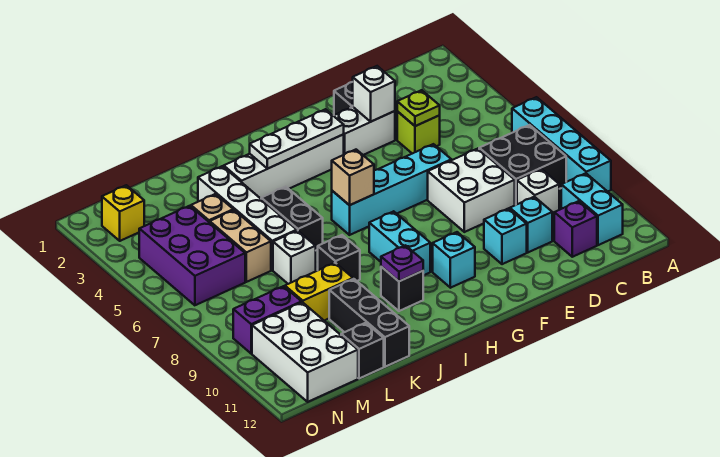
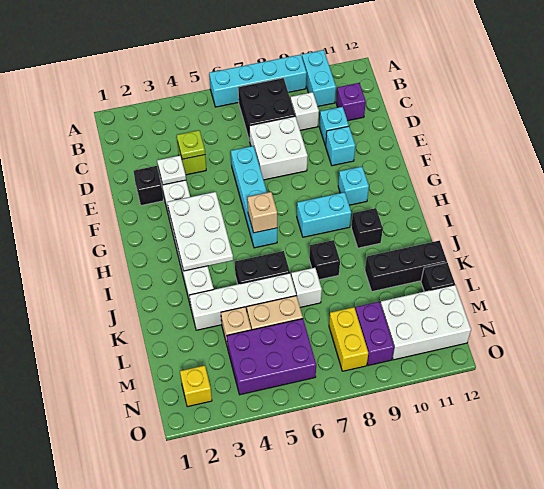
cyan 1x2 brick [561,173,623,245] -> cyan 1x2 brick turned to [302,50,336,106]
white 1x1 brick [353,66,395,122] -> white 1x1 plate [157,156,186,185]
white 1x3 plate [250,109,344,169] -> white 2x3 plate [167,192,233,271]
purple 1x1 plate [381,245,423,281] -> none
yellow 1x2 brick [285,263,353,321] -> yellow 1x2 brick moved to [329,307,368,371]

